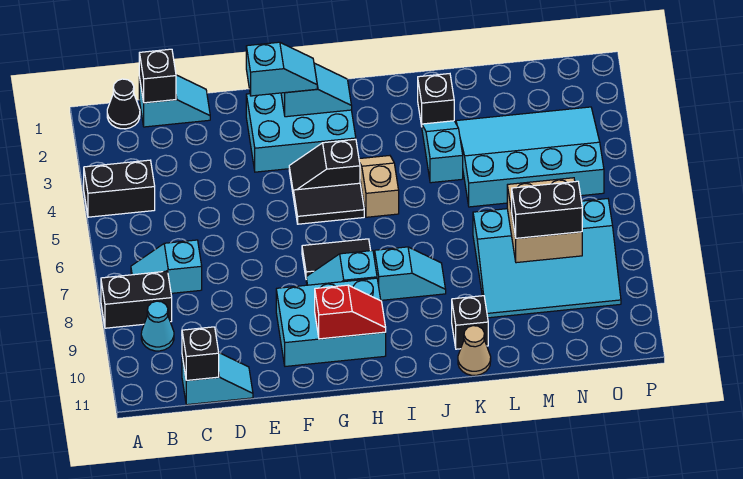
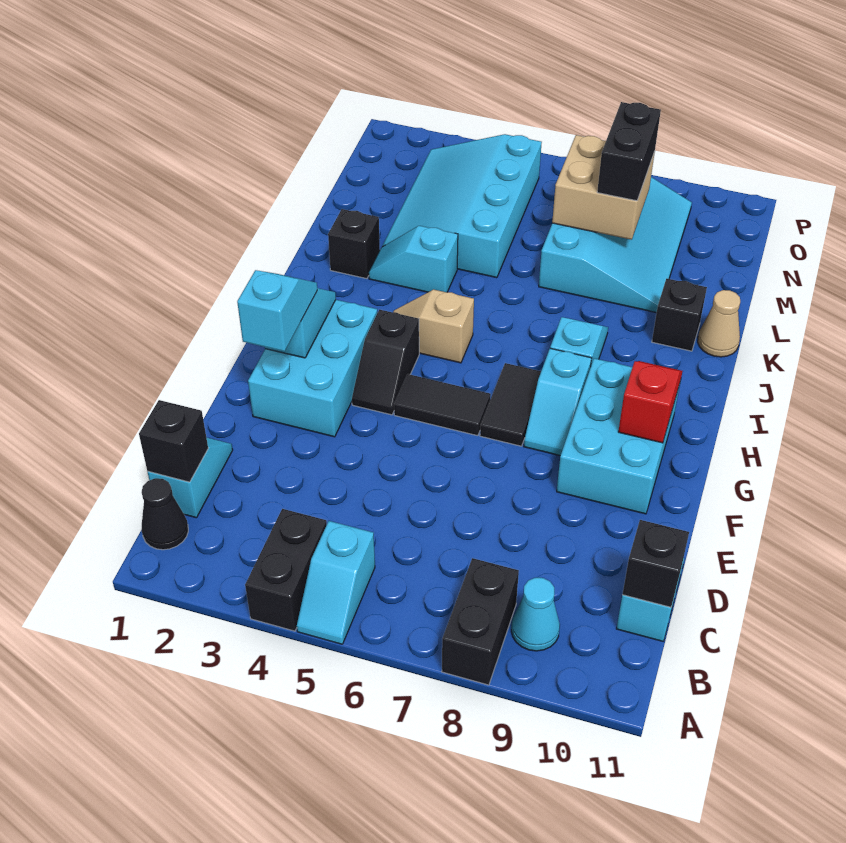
cyan 1x2 slope [131,240,202,293] -> cyan 1x2 slope moved to [297,521,375,644]
black 1x2 tile [293,183,364,224] -> black 1x2 tile turned to [394,374,491,436]

